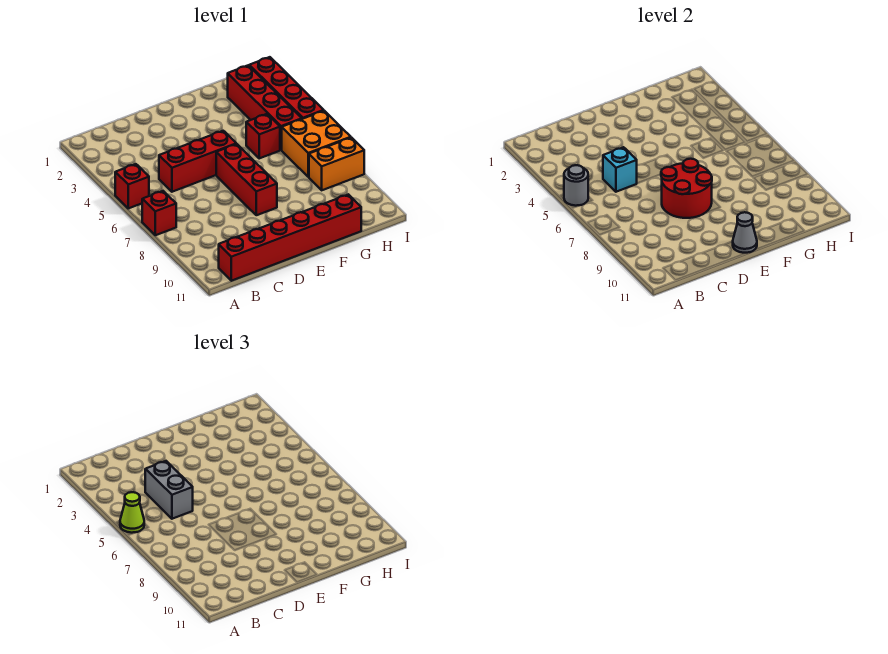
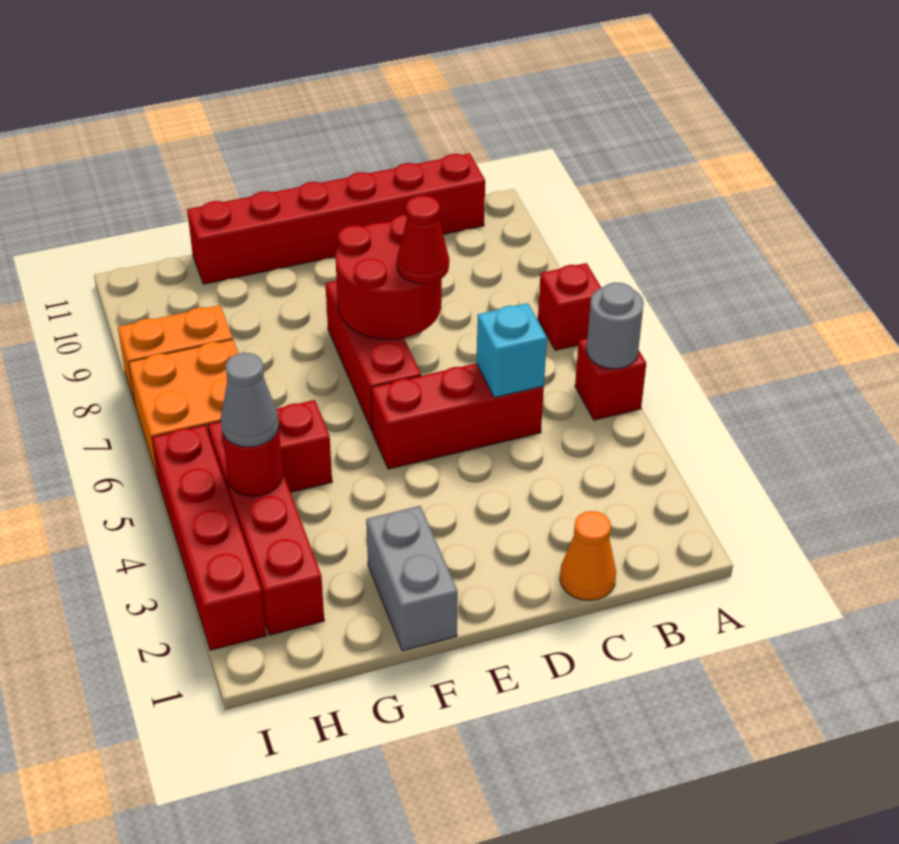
lime 1x1 cone [120,492,144,533] -> none
none -> orange 1x1 cone [560,511,616,601]
grey 1x2 brick [145,461,193,519] -> grey 1x2 brick moved to [366,506,458,651]
none -> red 1x1 cone [397,196,449,284]
grey 1x1 cone [733,212,757,253] -> grey 1x1 cone moved to [221,353,279,447]
none -> red 1x1 round brick [222,428,283,496]

